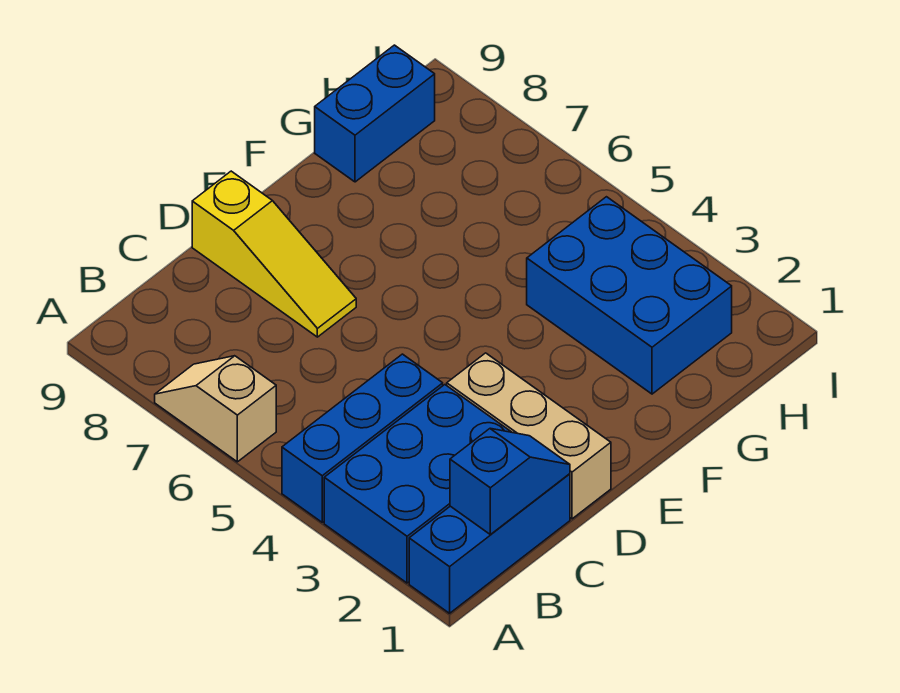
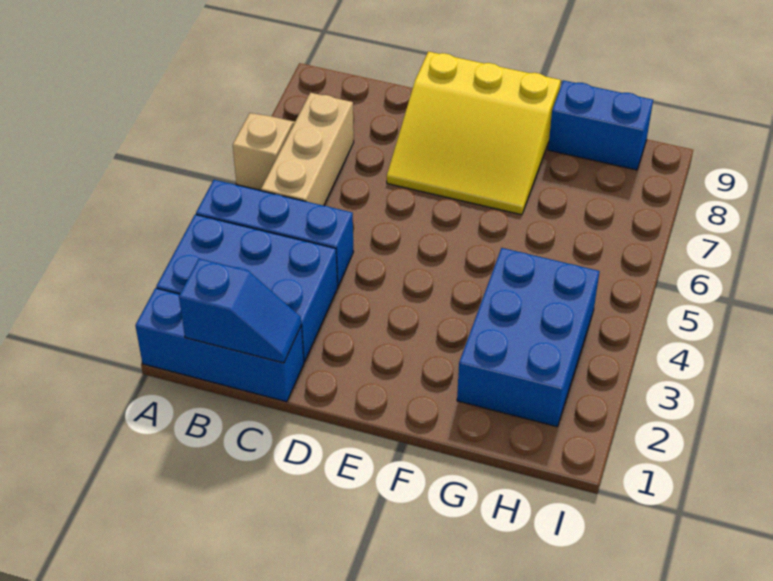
tan 1x3 brick [447,353,611,519] -> tan 1x3 brick moved to [261,93,354,206]
yellow 1x3 slope [192,171,356,337] -> yellow 3x3 slope [387,51,561,215]

